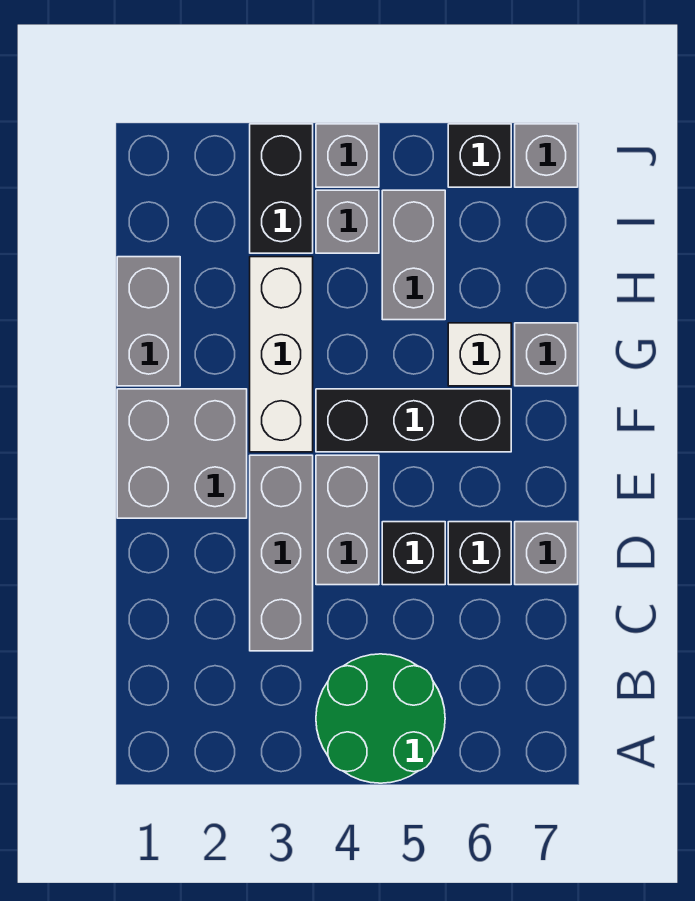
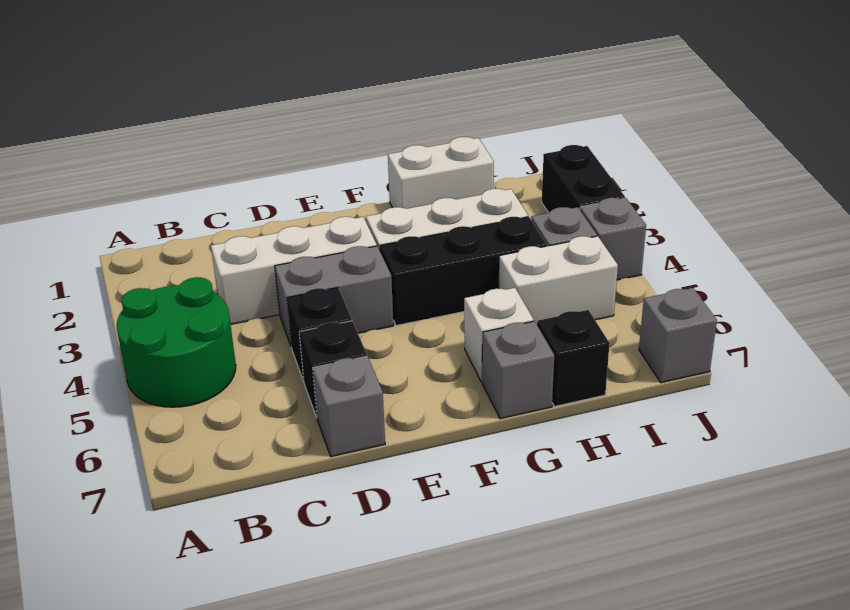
grey 1x3 brick [250,455,313,651] -> white 1x3 brick [211,217,377,324]
grey 2x2 brick [117,389,247,518] -> none
black 1x3 brick [316,389,511,452] -> black 1x3 brick turned to [380,217,547,325]
grey 1x2 brick [117,257,180,386] -> white 1x2 brick [388,137,494,209]
grey 1x2 brick [382,190,445,320] -> white 1x2 brick [499,236,618,324]
black 1x2 brick [250,124,313,253] -> black 1x2 brick turned to [542,145,625,213]
black 1x1 brick [448,124,511,187] -> black 1x1 brick moved to [537,310,610,406]

